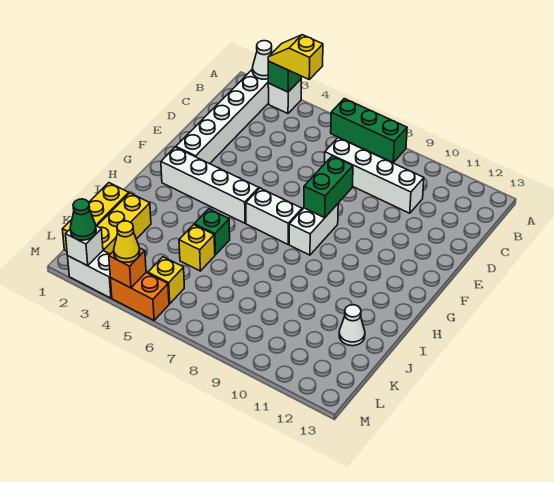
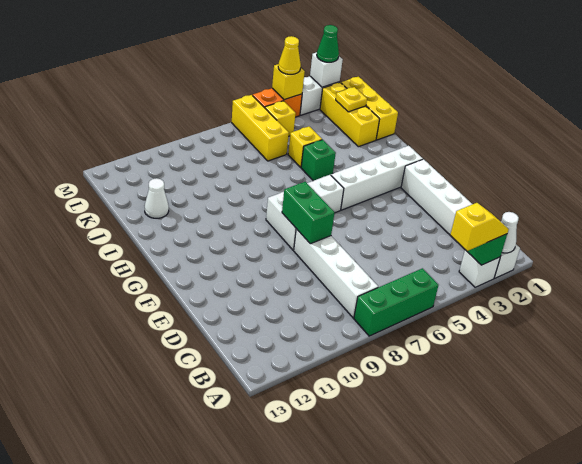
white 1x4 brick [325,138,424,213] -> white 1x4 brick turned to [294,229,378,318]
none -> yellow 1x1 plate [336,87,367,112]
none -> yellow 1x3 brick [232,95,289,161]
orange 1x1 brick [109,248,146,288] -> yellow 1x1 brick [272,64,305,100]

